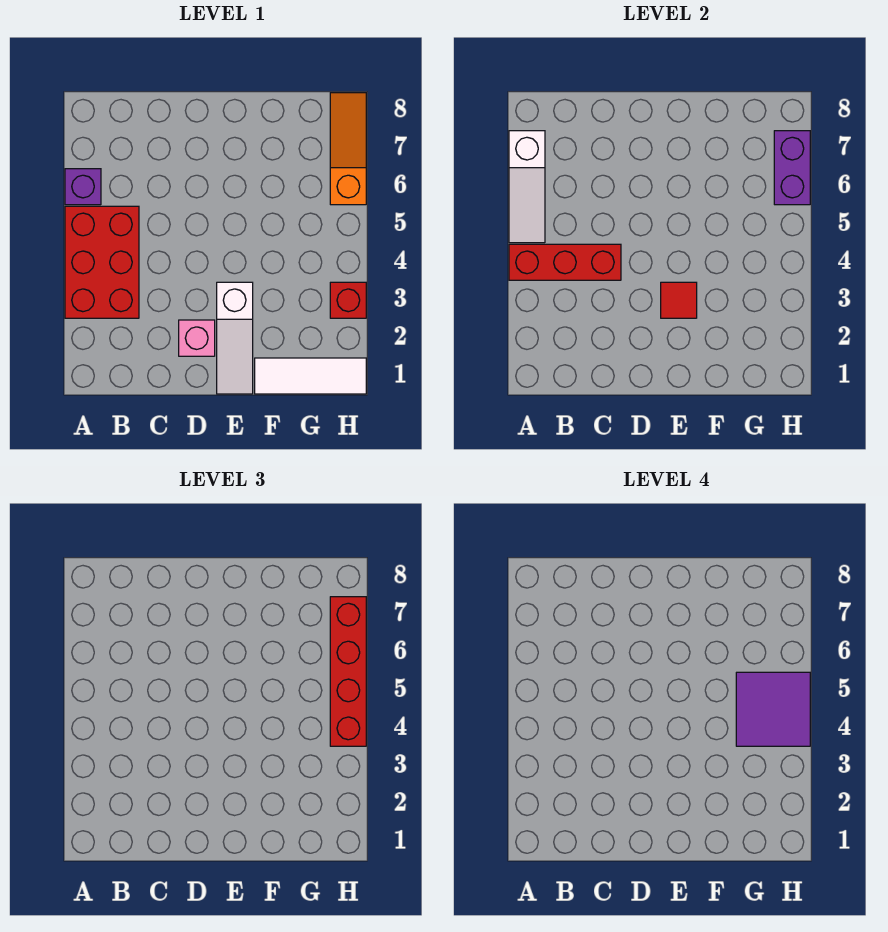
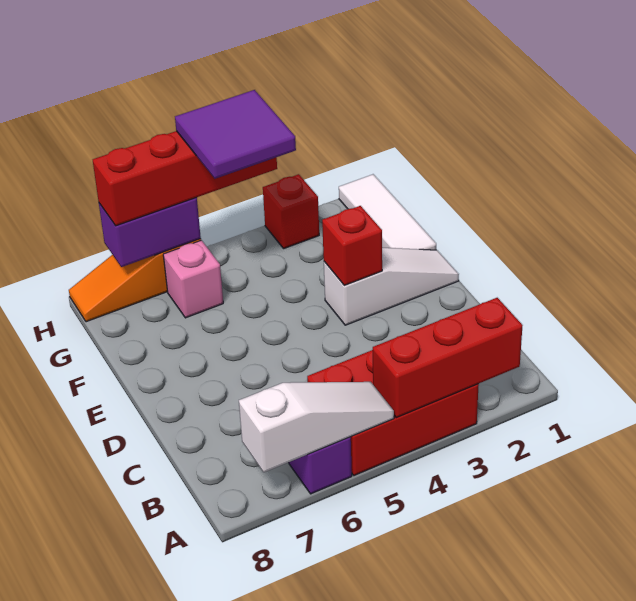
red 1x3 brick [509,244,621,280] -> red 1x3 brick turned to [373,298,523,418]
pink 1x1 brick [179,320,215,356] -> pink 1x1 brick moved to [163,240,223,318]
red 1x1 tile [661,282,697,318] -> red 1x1 brick [322,206,382,285]

